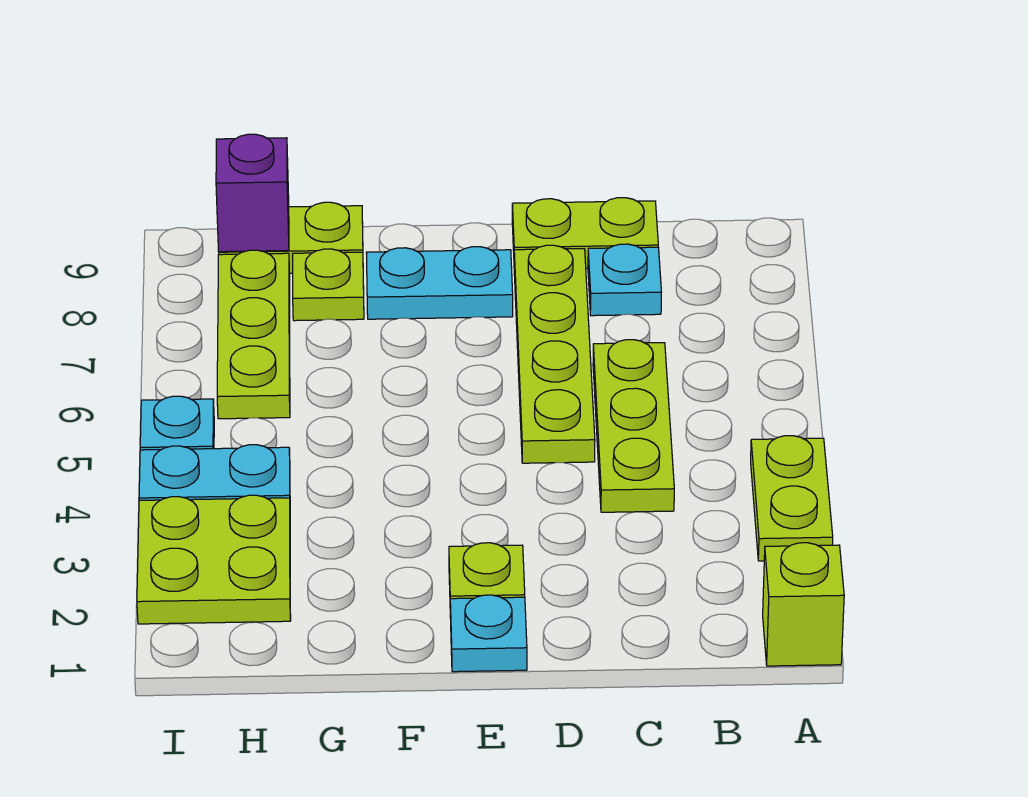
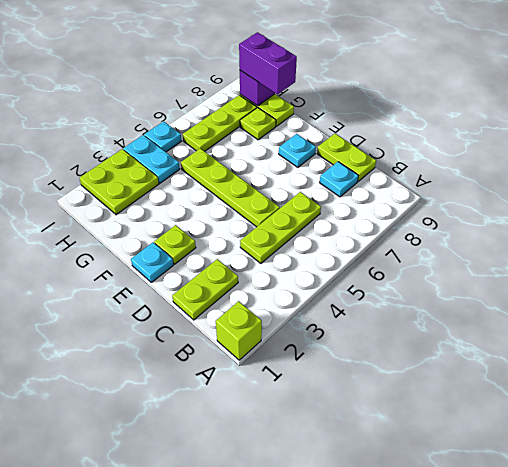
lime 1x2 plate [751,436,833,561] -> lime 1x2 plate moved to [172,259,238,320]
lime 1x4 plate [514,245,595,463] -> lime 1x4 plate turned to [181,149,280,227]
cyan 1x2 plate [366,247,513,319] -> cyan 1x1 plate [279,134,316,167]
none -> purple 1x2 brick [239,32,297,94]

